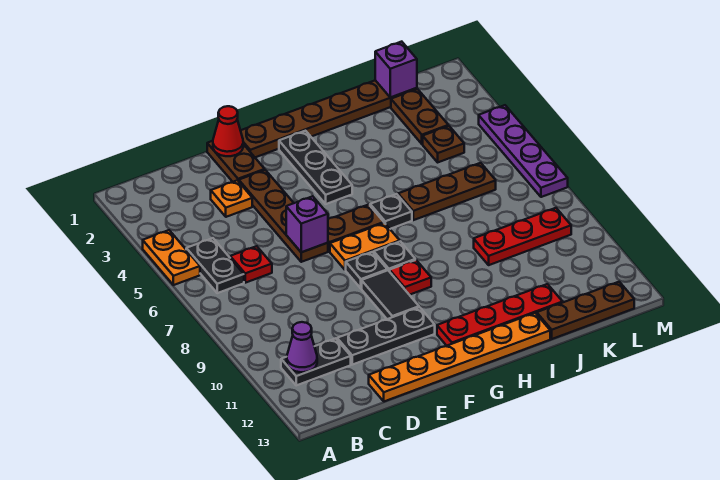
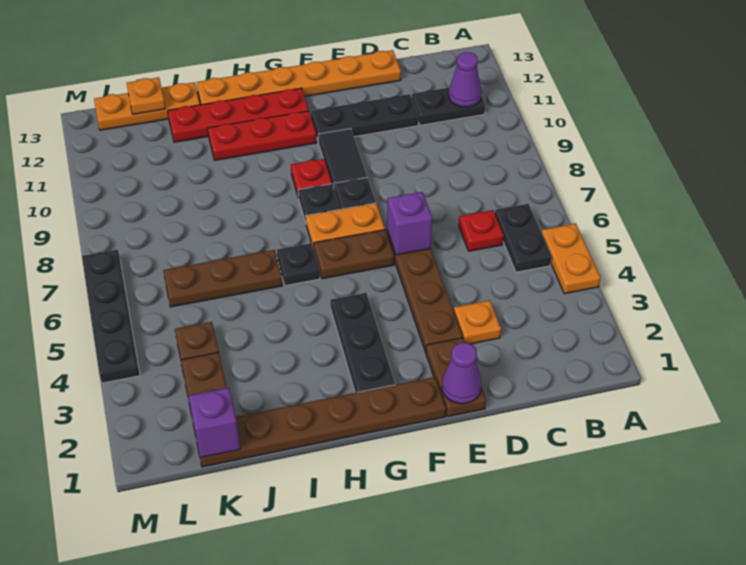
red 1x1 cone [213,106,243,156] -> purple 1x1 cone [442,343,482,404]
red 1x3 plate [474,208,571,265] -> red 1x3 plate moved to [208,111,317,160]
brown 1x3 plate [537,282,634,339] -> orange 1x3 plate [94,82,200,130]
none -> orange 1x1 plate [127,77,165,114]
purple 1x4 plate [479,105,568,197] -> black 1x4 plate [82,249,140,383]

